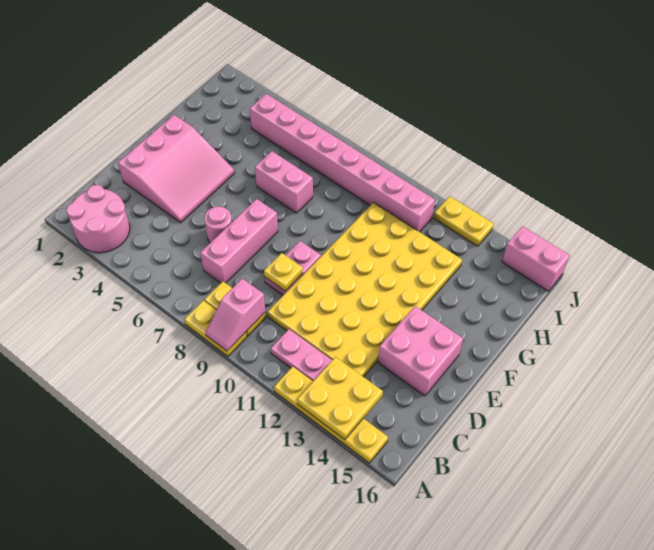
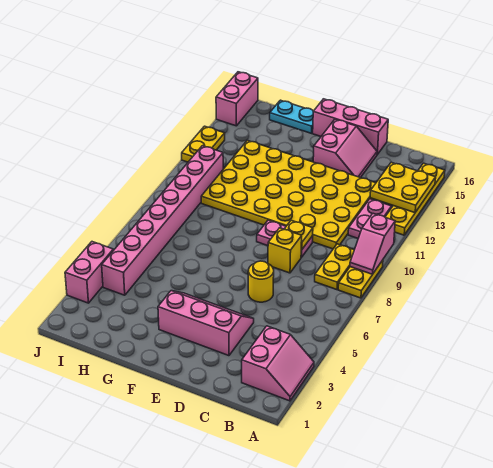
pink 2x2 round brick [67,185,130,253] -> pink 2x2 slope [242,326,314,401]
pink 1x2 slope [205,279,265,351] -> pink 1x2 slope turned to [350,214,395,274]
pink 1x3 brick [200,199,278,283] -> pink 1x3 brick moved to [313,99,388,155]
pink 3x3 slope [118,115,235,223] -> pink 2x3 slope [158,291,254,356]
pink 1x1 round brick [204,206,232,243] -> yellow 1x1 round brick [248,261,274,302]
none -> yellow 1x1 brick [268,228,302,273]
pink 2x2 brick [378,306,463,396] -> pink 2x2 slope [313,119,377,178]
pink 1x2 brick [255,151,313,213] -> pink 1x2 brick moved to [65,242,113,303]
none -> cyan 1x2 plate [270,100,313,133]

